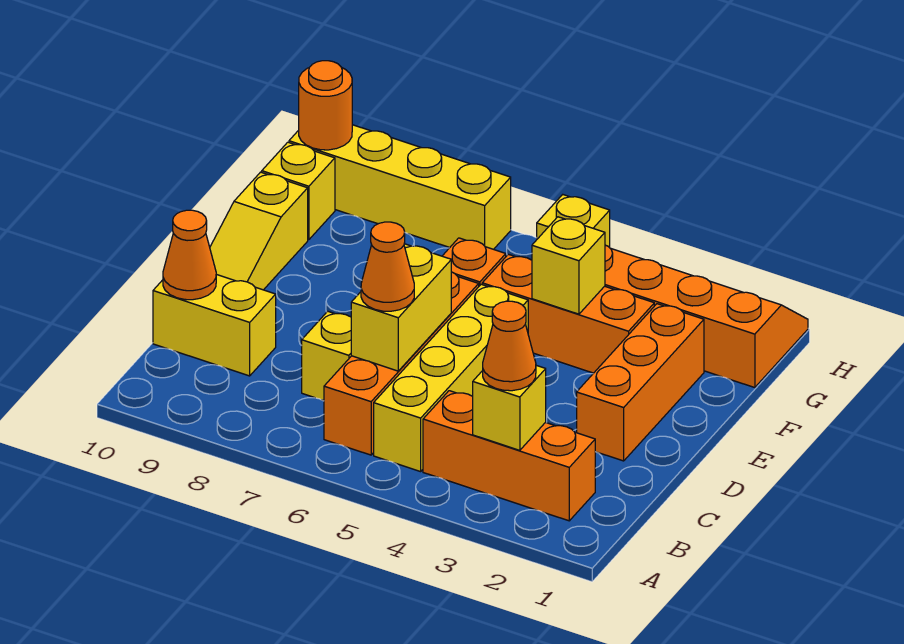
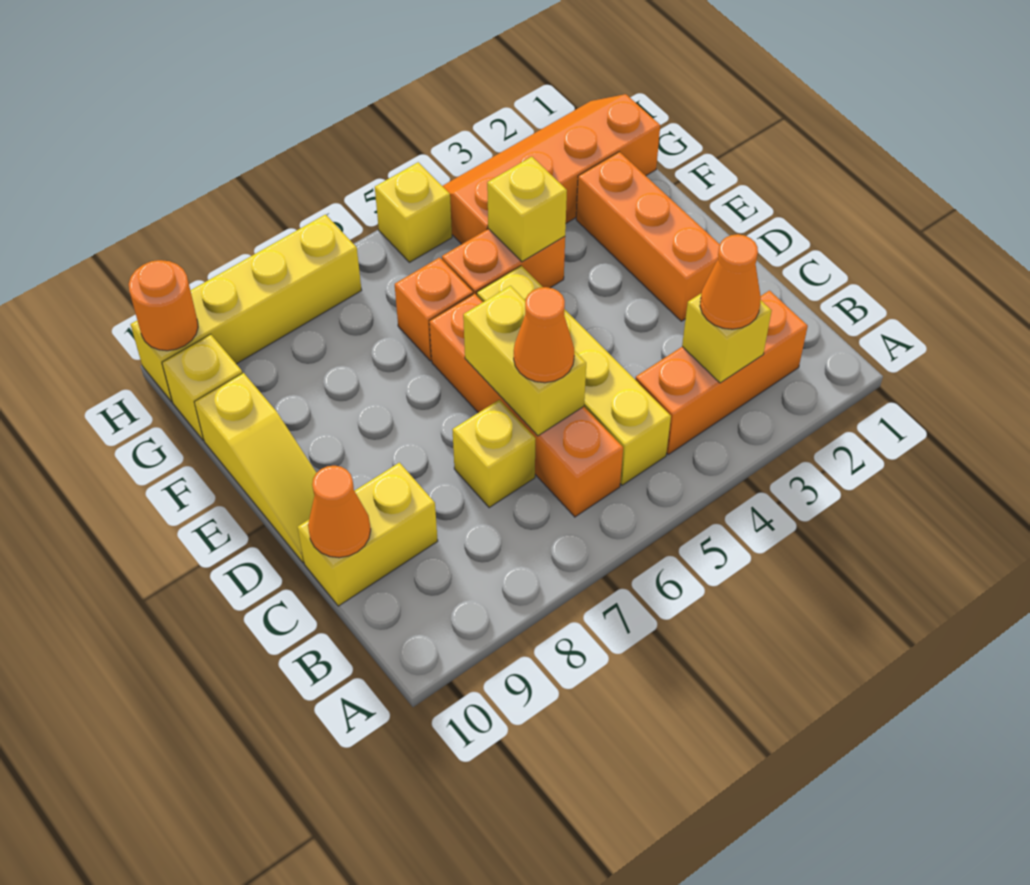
orange 1x3 brick [482,254,654,373] -> orange 1x2 brick [442,229,565,295]

